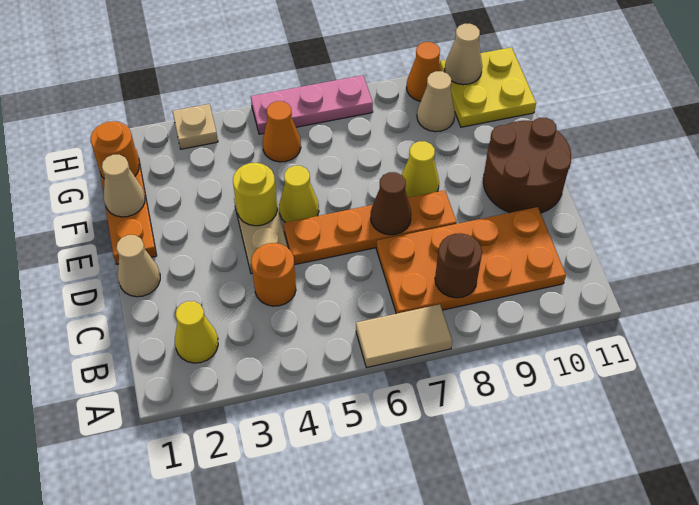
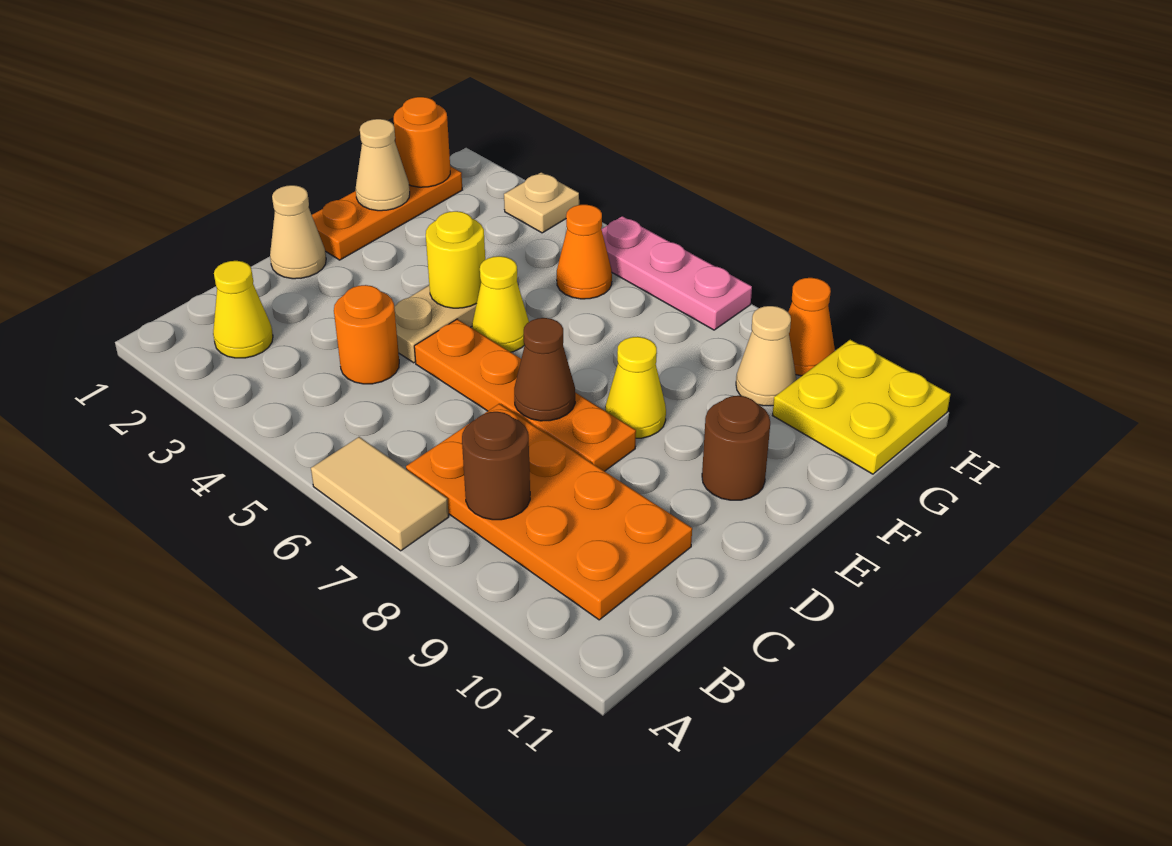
brown 2x2 round brick [483,118,571,213] -> brown 1x1 round brick [702,396,770,500]
tan 1x1 cone [445,24,482,85] -> none

